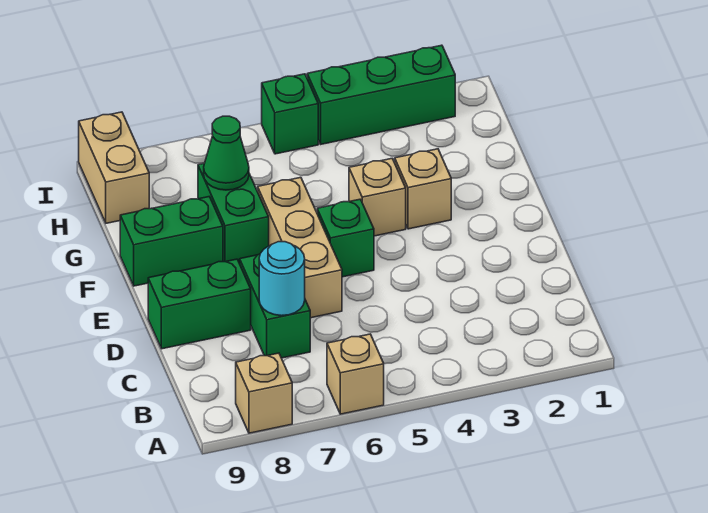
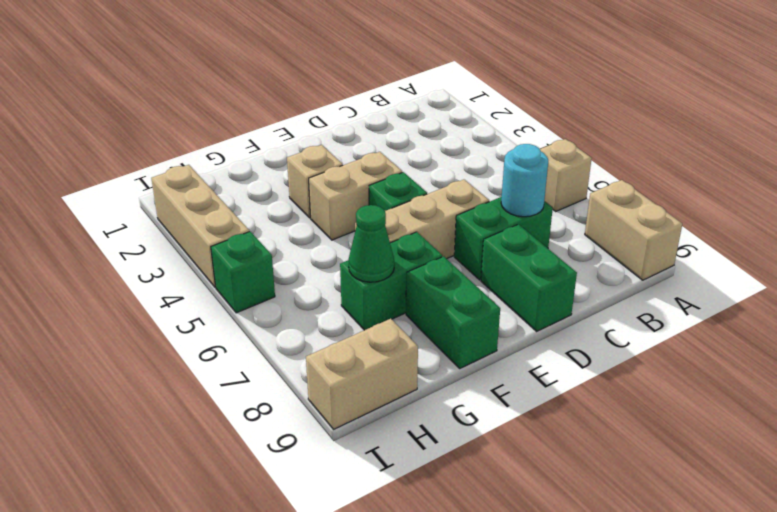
tan 1x1 brick [236,353,292,433] -> tan 1x2 brick [585,180,682,280]
tan 1x1 brick [349,159,406,236] -> tan 1x2 brick [309,152,402,240]
green 1x3 brick [307,45,455,144] -> tan 1x3 brick [151,165,249,287]

